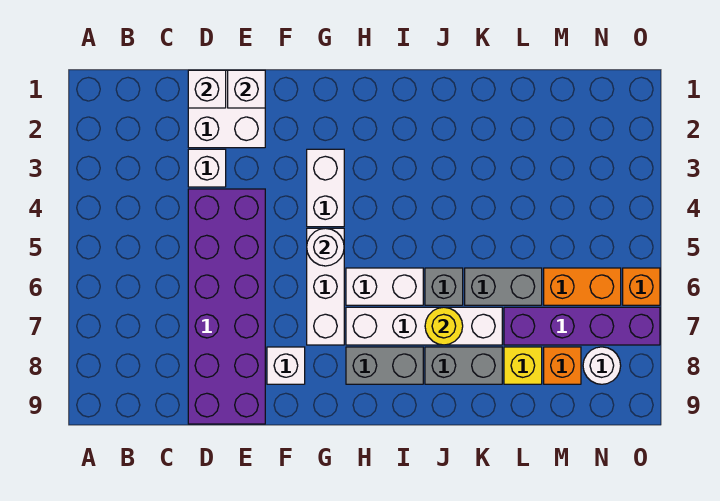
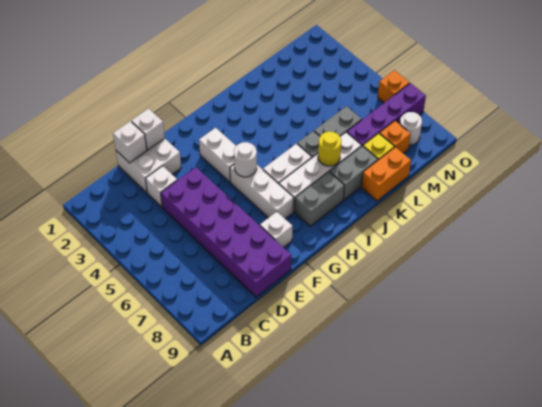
orange 1x2 brick [544,268,621,305] -> orange 1x2 brick moved to [361,147,411,201]

